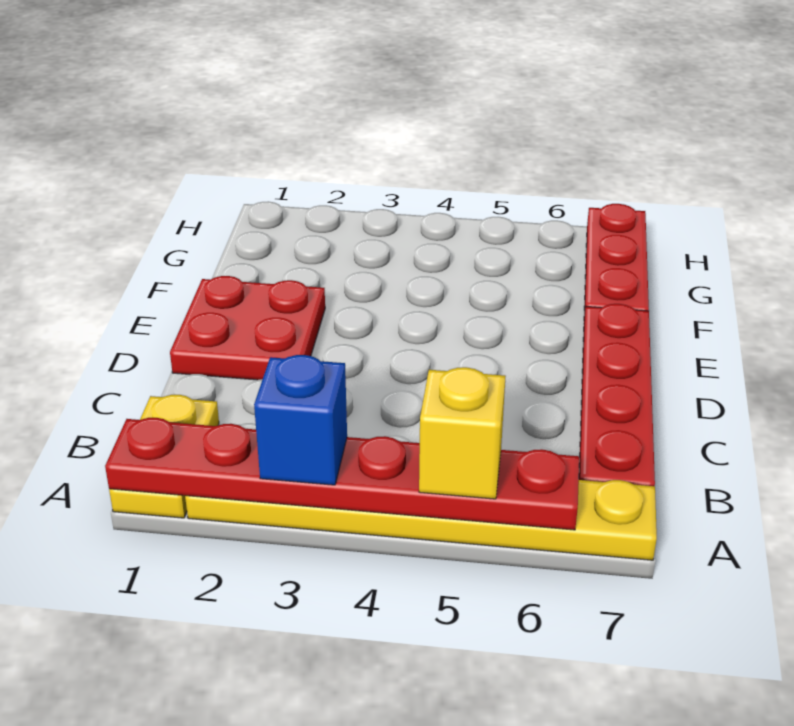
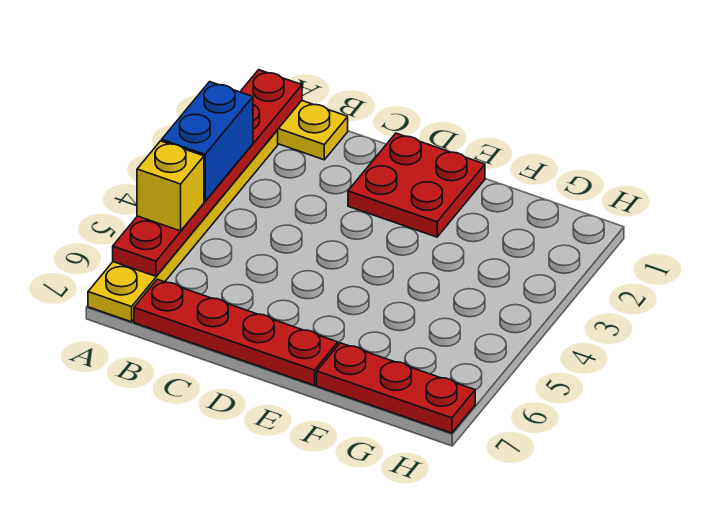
blue 1x1 brick [254,355,347,485] -> blue 1x2 brick [162,82,253,201]

